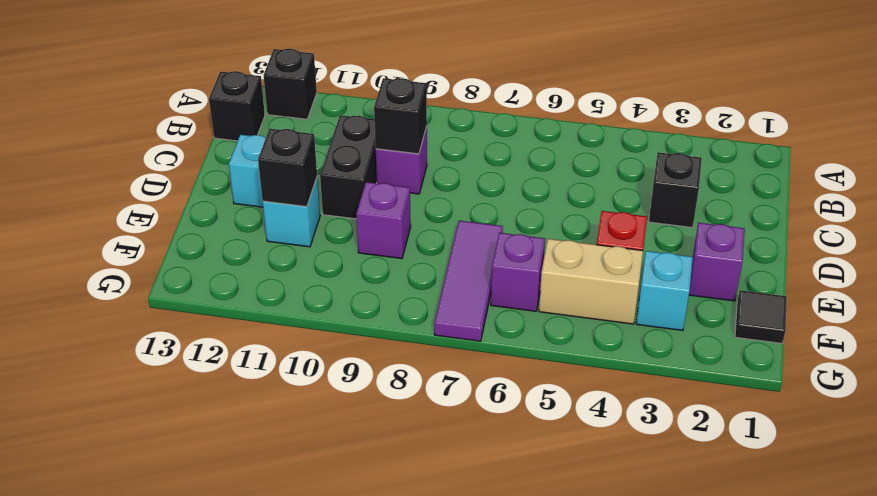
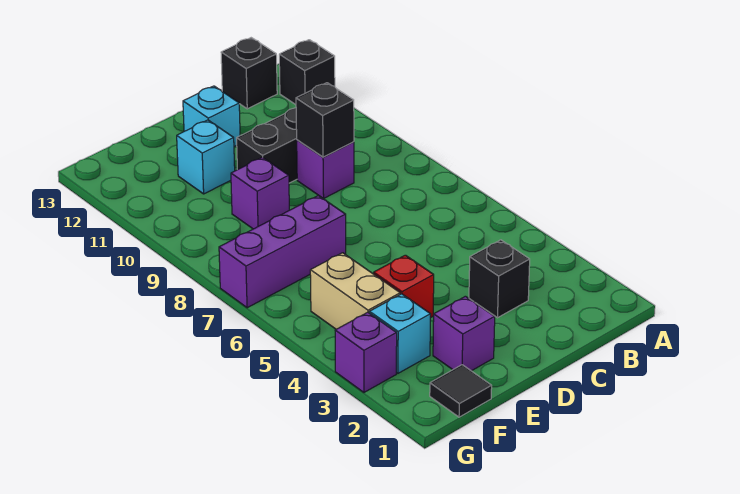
purple 1x3 tile [434,221,503,341] -> purple 1x3 brick [219,196,346,308]
black 1x1 brick [258,129,317,207] -> none
purple 1x1 brick [491,233,545,311] -> purple 1x1 brick moved to [335,312,397,392]

